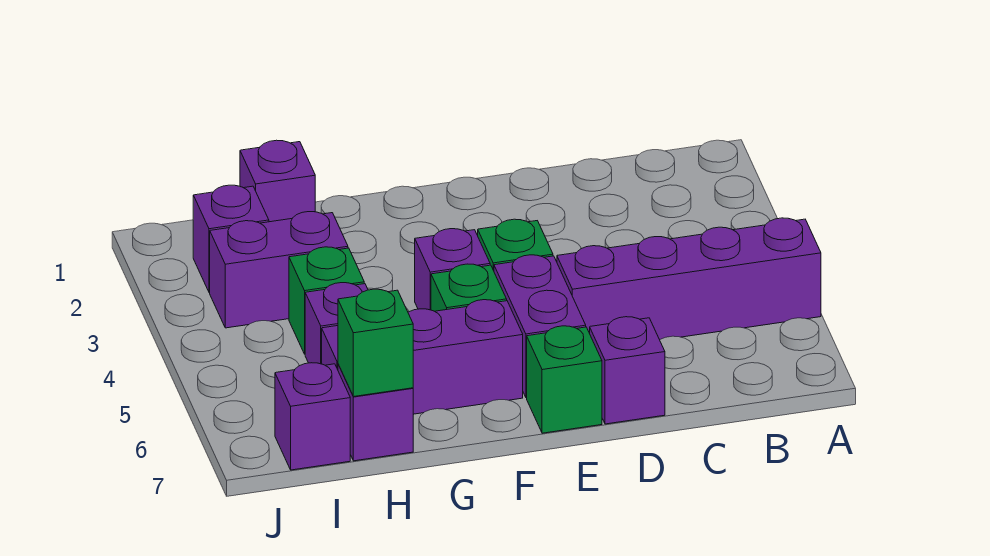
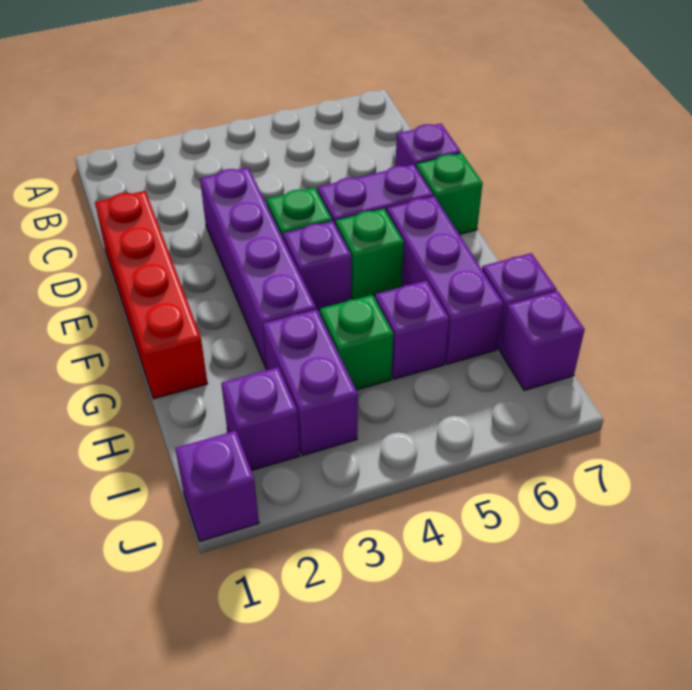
purple 1x4 brick [557,218,821,340] -> purple 1x4 brick moved to [200,167,316,367]
none -> red 1x4 brick [95,191,208,399]
purple 1x1 brick [240,140,315,222] -> purple 1x1 brick moved to [175,431,259,541]
green 1x1 brick [338,289,413,397] -> none

